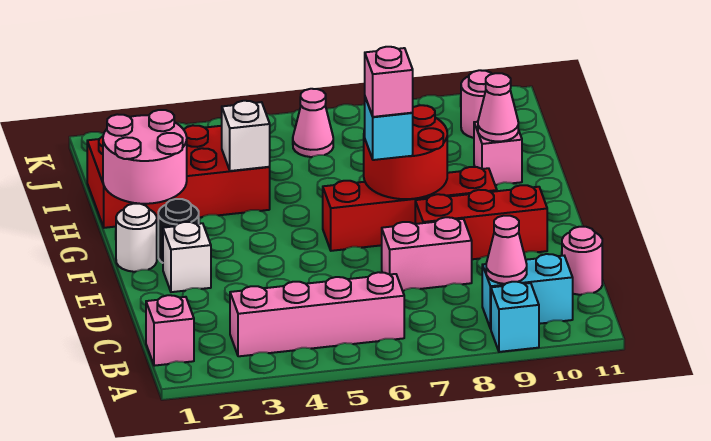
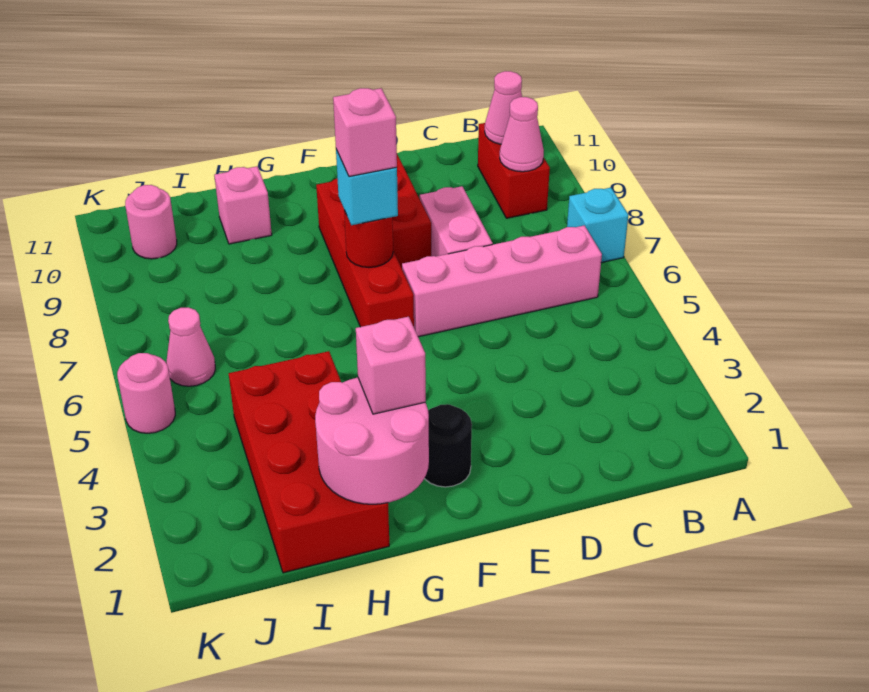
cyan 1x1 brick [491,282,539,352] -> cyan 1x1 brick moved to [567,188,628,262]
pink 1x1 brick [146,295,194,366] -> pink 1x1 brick moved to [356,317,426,414]
pink 1x4 brick [230,272,404,356] -> pink 1x4 brick turned to [402,225,602,337]
cyan 1x2 brick [482,254,573,329] -> red 1x2 brick [478,123,550,218]
pink 1x1 round brick [562,227,602,295] -> pink 1x1 round brick moved to [117,353,175,433]
white 1x1 brick [163,222,211,292] -> none
white 1x1 round brick [116,204,157,272] -> none
red 2x2 round brick [364,105,447,199] -> red 1x1 round brick [344,210,393,268]
white 1x1 brick [222,101,270,171] -> none
pink 1x1 cone [478,73,518,141] -> pink 1x1 cone moved to [485,71,522,144]

